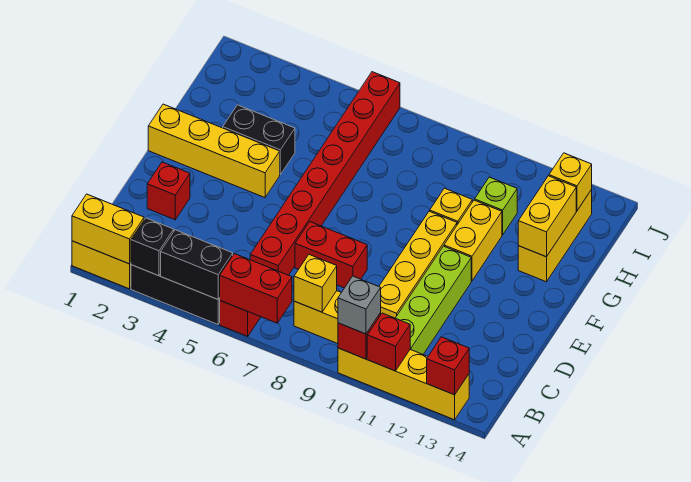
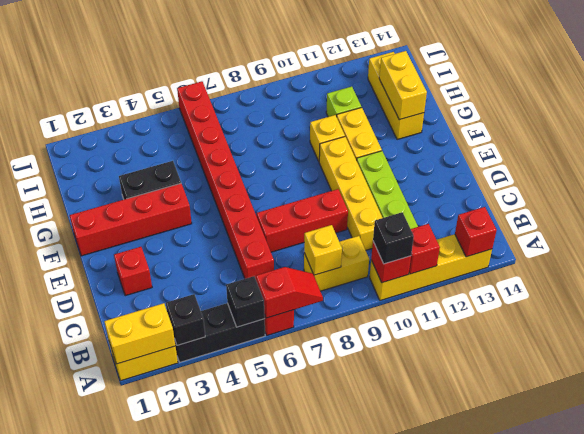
black 1x2 brick [161,230,233,299] -> black 1x1 brick [226,276,265,327]
red 1x2 brick [220,254,292,323] -> red 1x2 slope [256,267,323,318]
grey 1x1 brick [338,276,381,334] -> black 1x1 brick [373,212,414,264]
red 1x2 brick [295,222,367,288] -> red 1x3 brick [257,189,348,252]
yellow 1x4 brick [148,104,280,198] -> red 1x4 brick [70,183,192,256]
yellow 1x1 brick [549,153,592,211] -> none

